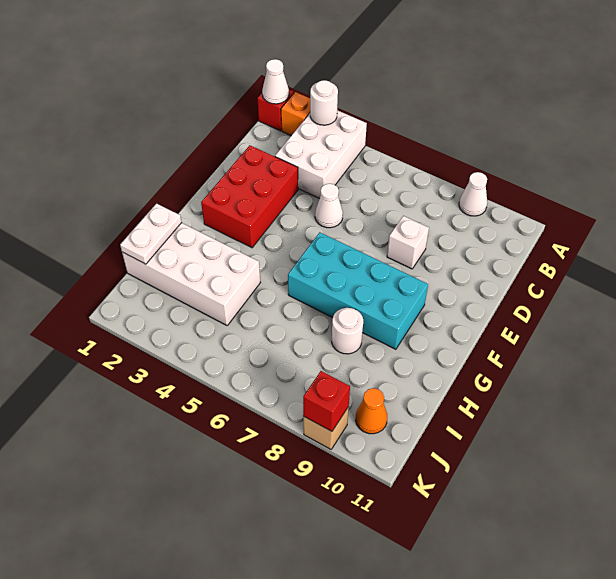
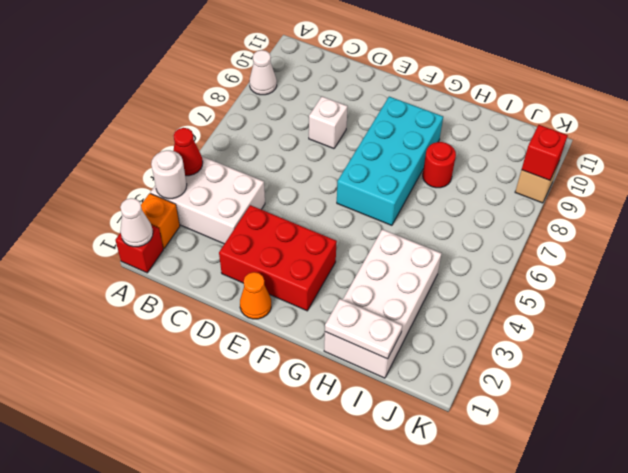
none -> red 1x1 cone [173,128,203,176]
white 1x1 cone [315,184,343,228] -> none
white 1x1 round brick [332,308,363,354] -> red 1x1 round brick [423,142,456,188]
orange 1x1 cone [355,388,387,434] -> orange 1x1 cone moved to [240,272,271,319]

